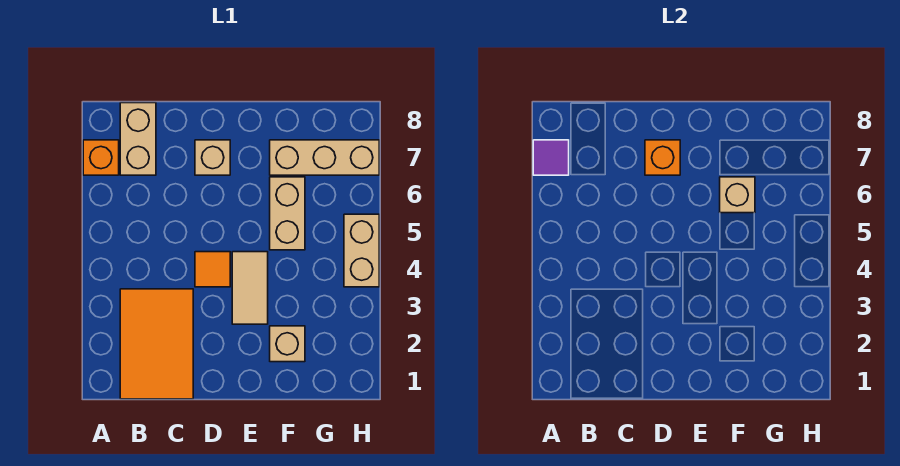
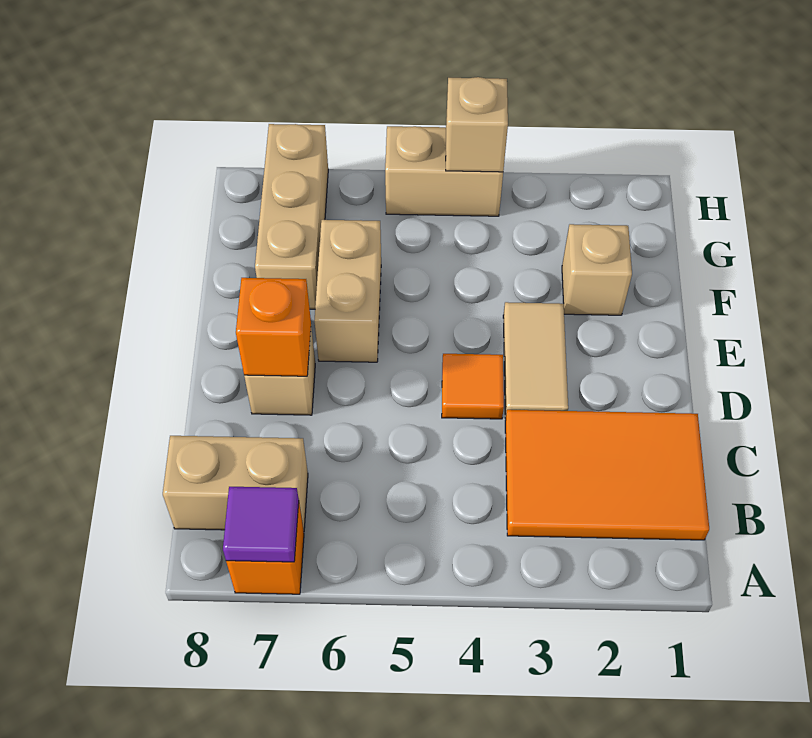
tan 1x2 tile [232,252,268,324] -> tan 1x2 tile turned to [503,302,568,419]
tan 1x2 brick [270,177,305,250] -> tan 1x2 brick turned to [314,220,381,362]
tan 1x1 brick [720,177,755,213] -> tan 1x1 brick moved to [446,77,508,172]

